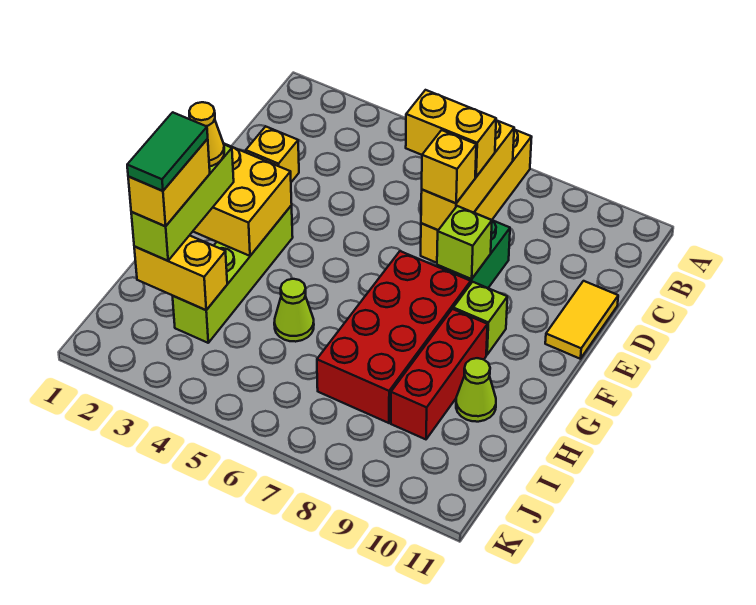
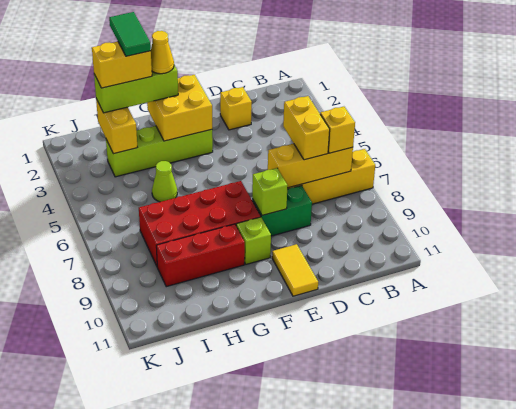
yellow 1x1 brick [422,130,476,203] -> yellow 1x1 brick moved to [320,107,355,153]
yellow 1x2 tile [545,281,618,359] -> yellow 1x2 tile turned to [272,244,318,296]
green 1x2 tile [127,112,208,191] -> green 1x2 tile turned to [109,12,151,56]
lime 1x1 cone [456,358,496,422] -> none

